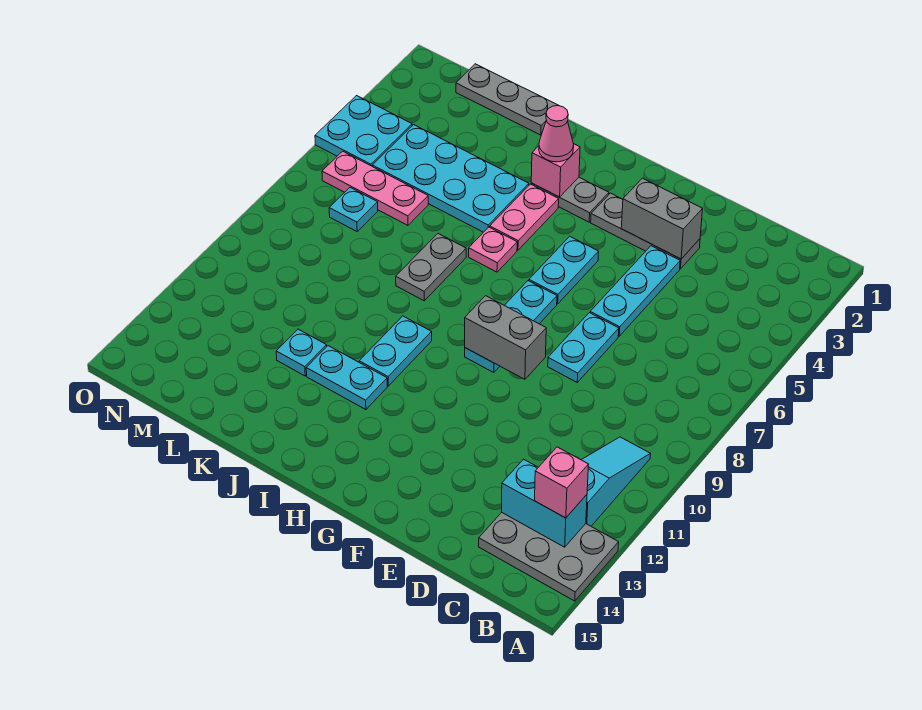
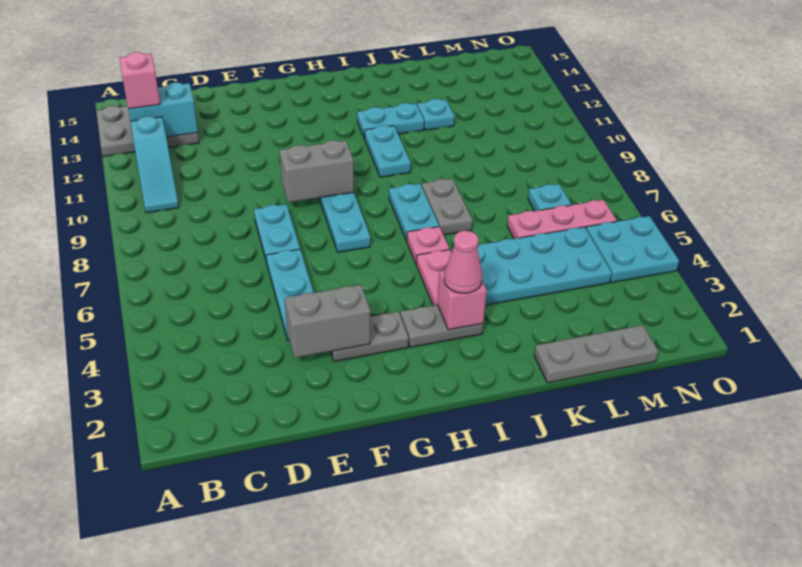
grey 1x3 plate [591,193,700,269] -> grey 1x2 plate [331,312,409,361]
cyan 1x2 plate [529,236,599,304] -> cyan 1x2 plate moved to [389,184,439,241]

